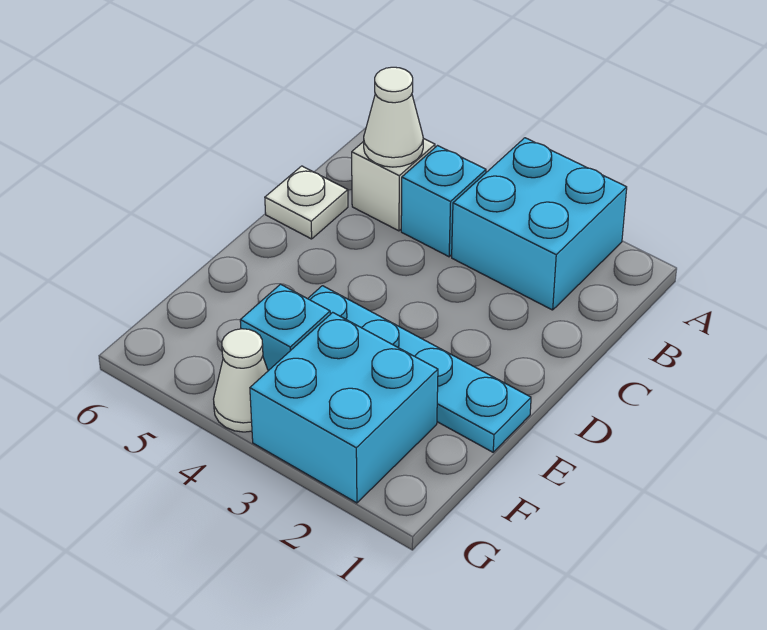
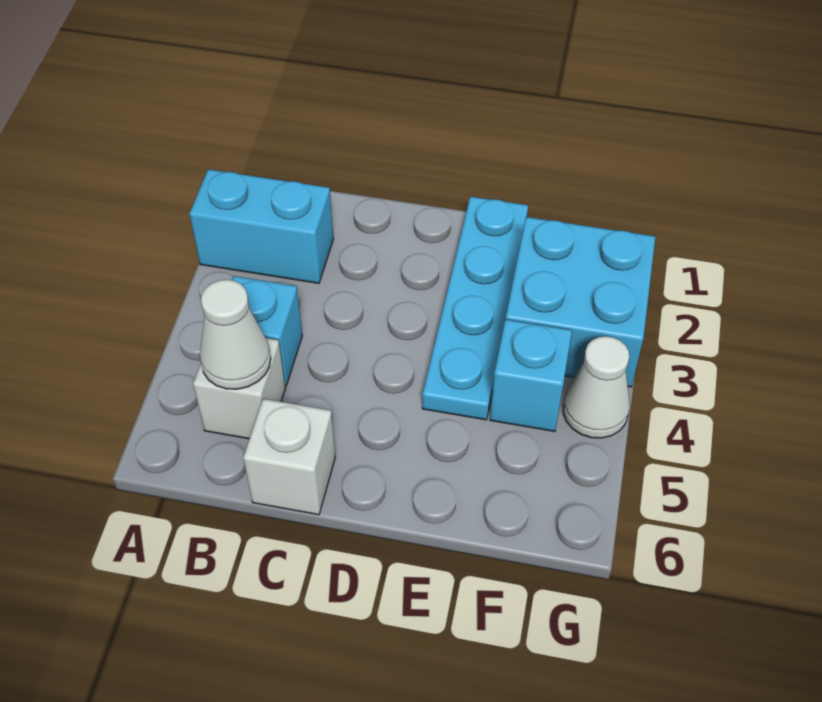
cyan 2x2 brick [452,138,627,310] -> cyan 1x2 brick [189,169,333,283]
white 1x1 plate [265,166,348,239] -> white 1x1 brick [243,399,335,515]

